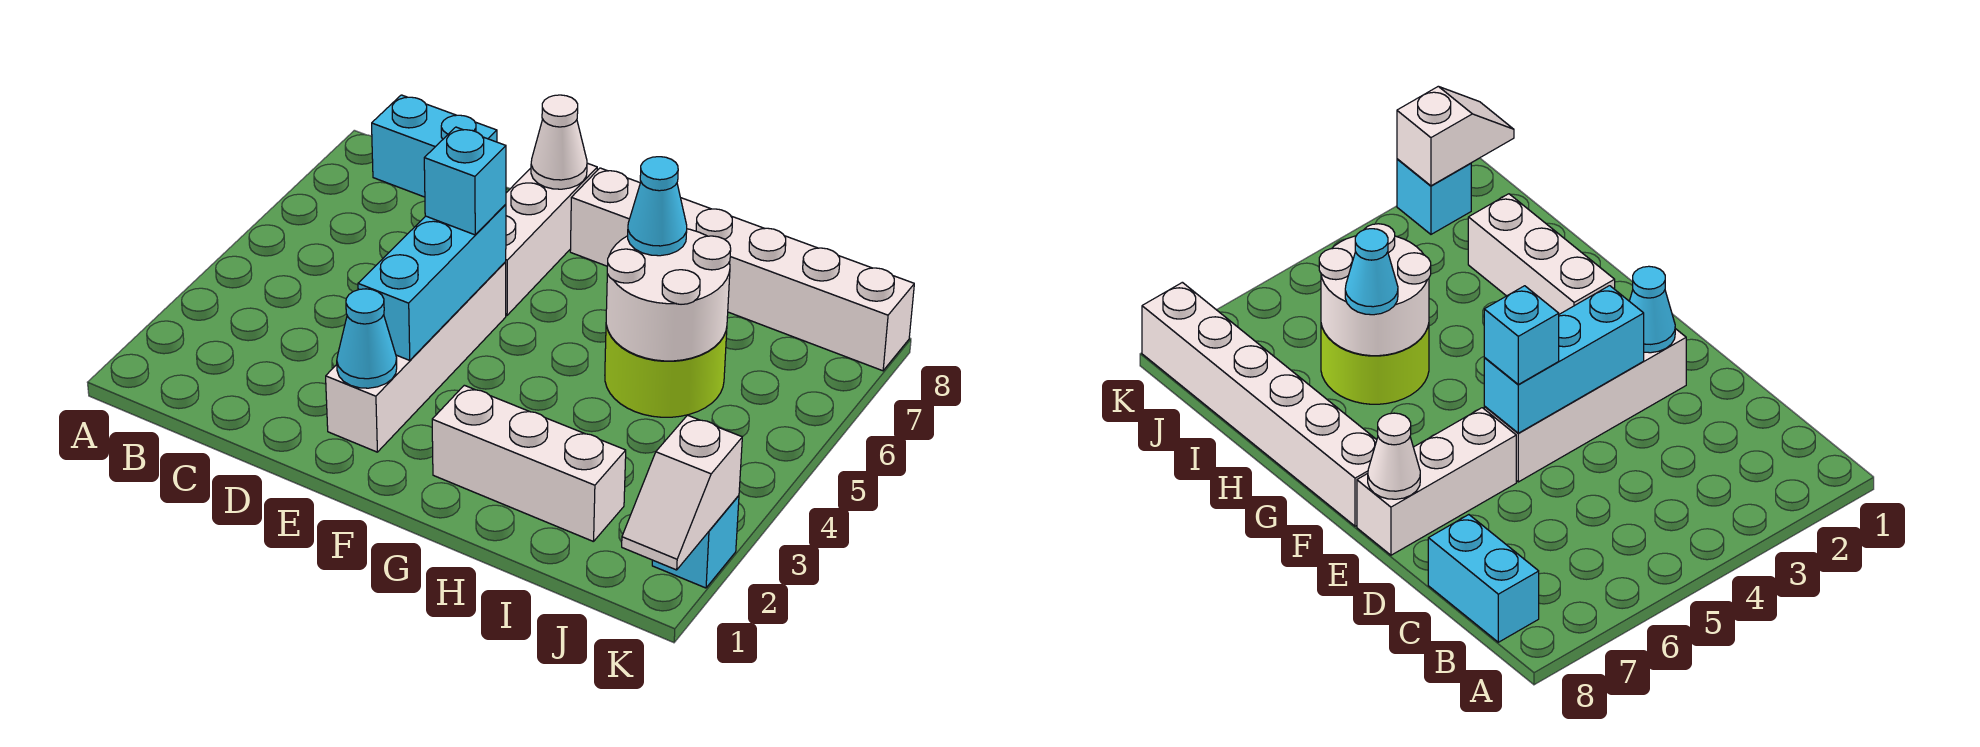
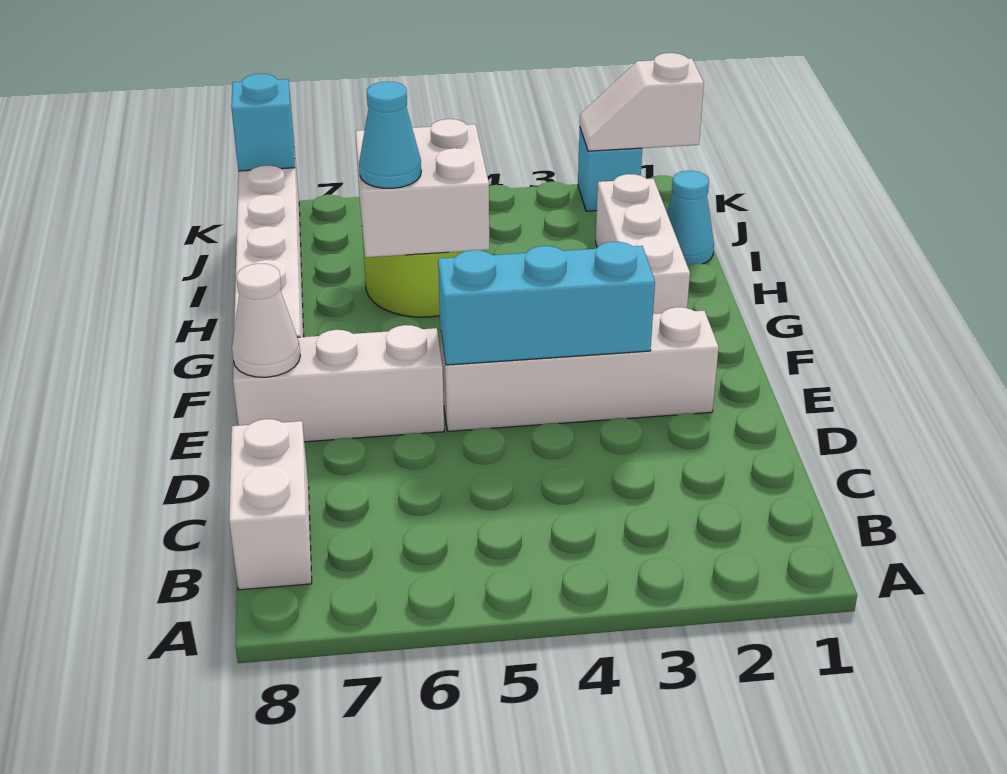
cyan 1x2 brick [372,95,497,197] -> white 1x2 brick [229,419,312,590]
cyan 1x1 cone [337,289,397,388] -> cyan 1x1 cone moved to [667,171,714,265]
cyan 1x1 brick [424,127,506,235] -> cyan 1x1 brick moved to [231,74,295,171]
white 2x2 round brick [606,229,731,361] -> white 2x2 brick [355,119,489,257]
white 1x2 slope [622,415,742,570] -> white 1x2 slope turned to [580,53,704,151]

